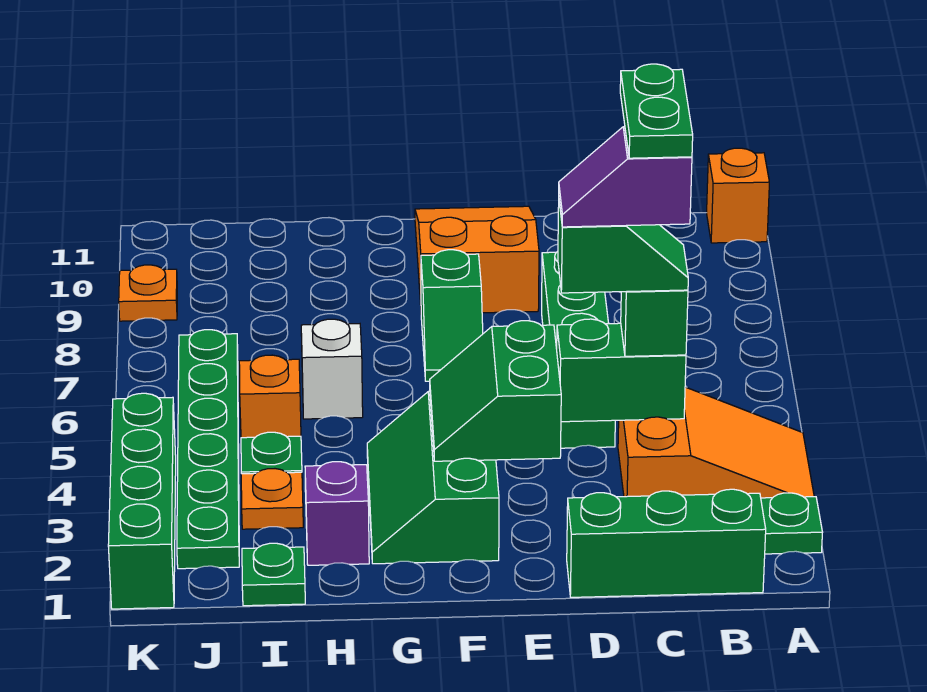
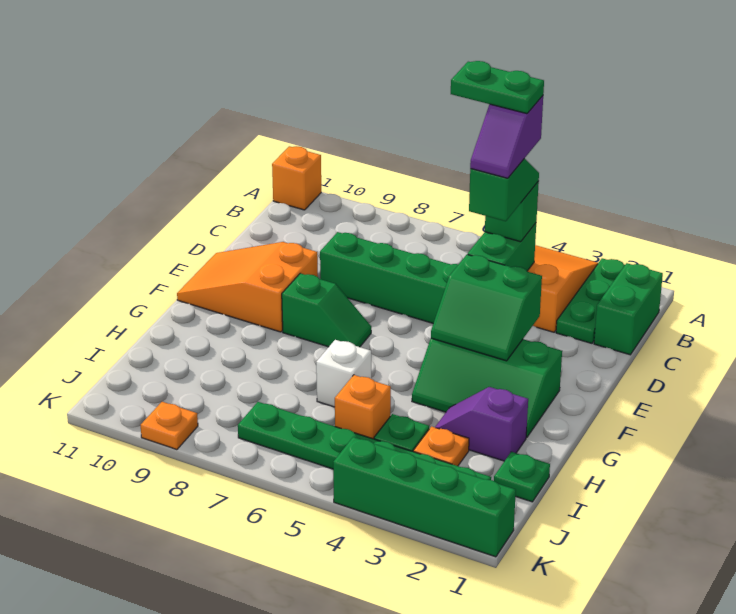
green 1x3 brick [567,489,766,597] -> green 1x2 brick [594,263,663,355]

